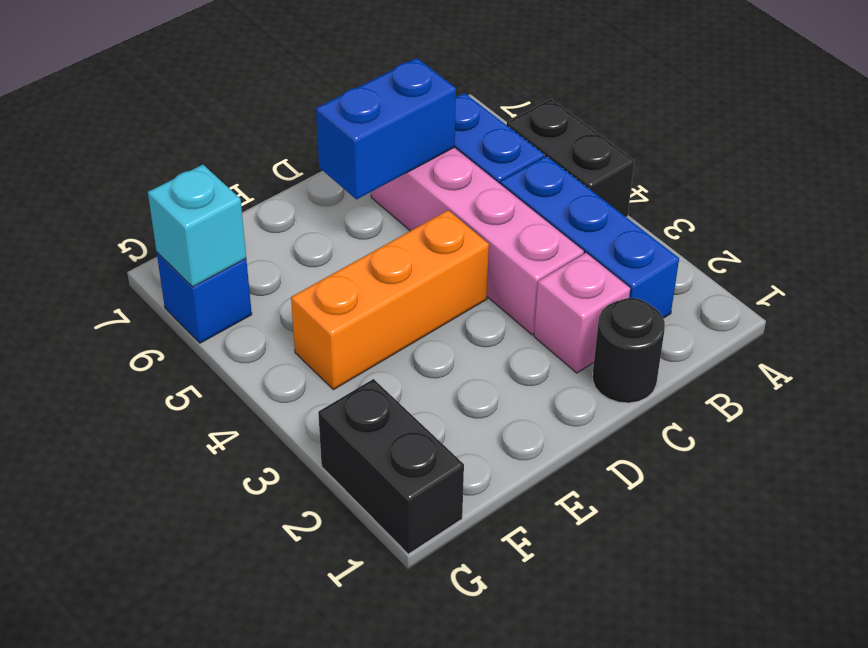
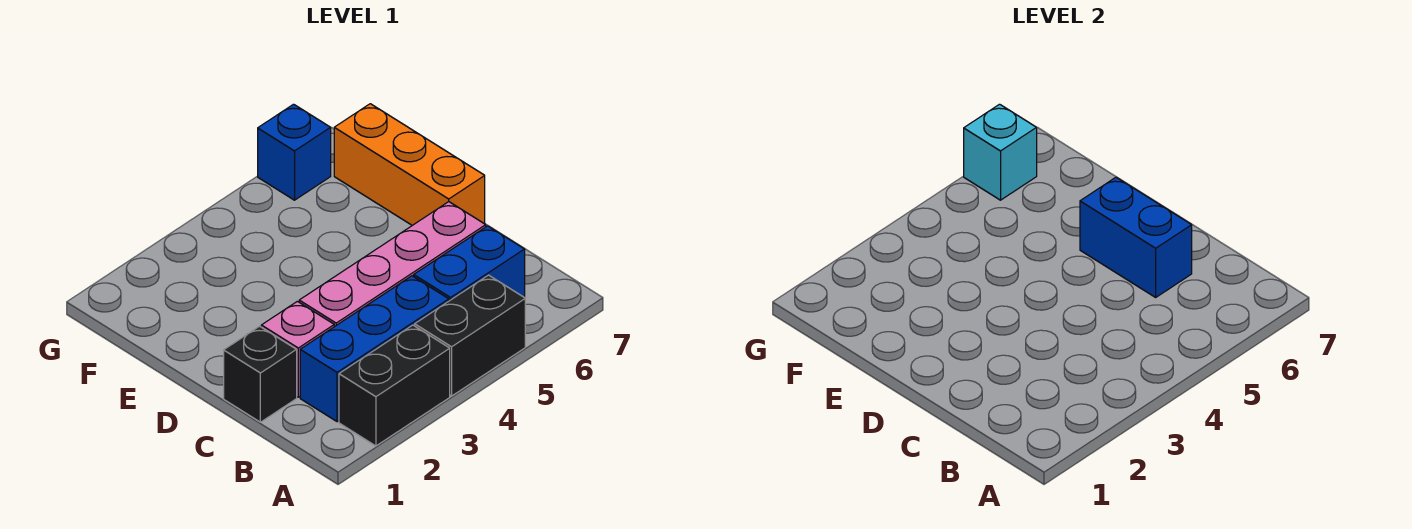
black 1x1 round brick [592,298,665,403] -> black 1x1 brick [224,326,297,422]
orange 1x3 brick [291,210,489,390] -> orange 1x3 brick moved to [334,104,485,225]
black 1x2 brick [318,379,464,554] -> black 1x2 brick moved to [339,325,450,446]

